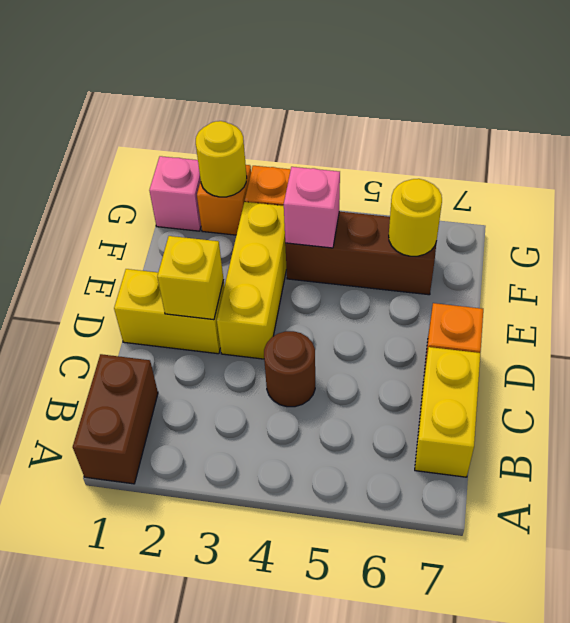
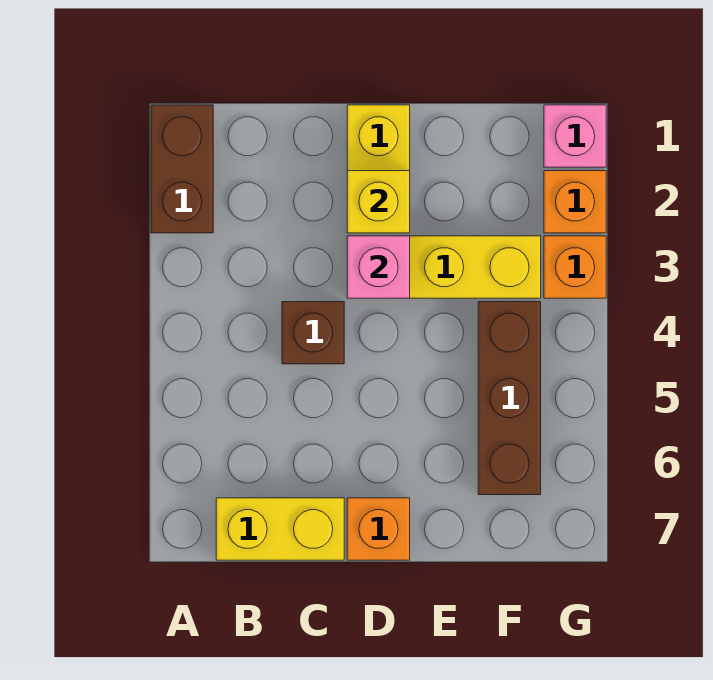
brown 1x2 brick [73,354,158,484] -> brown 1x2 brick turned to [151,105,213,233]
brown 1x1 round brick [264,331,315,407] -> brown 1x1 brick [282,302,344,364]
pink 1x1 brick [284,167,340,248] -> pink 1x1 brick moved to [347,236,410,298]
yellow 1x1 round brick [389,179,442,256] -> none
yellow 1x1 round brick [196,121,247,197] -> none

